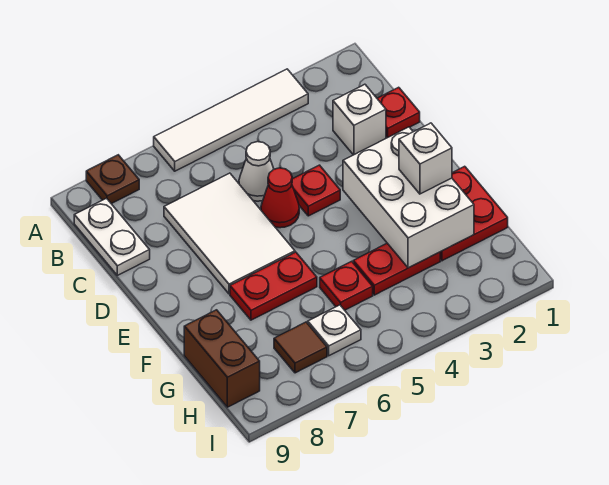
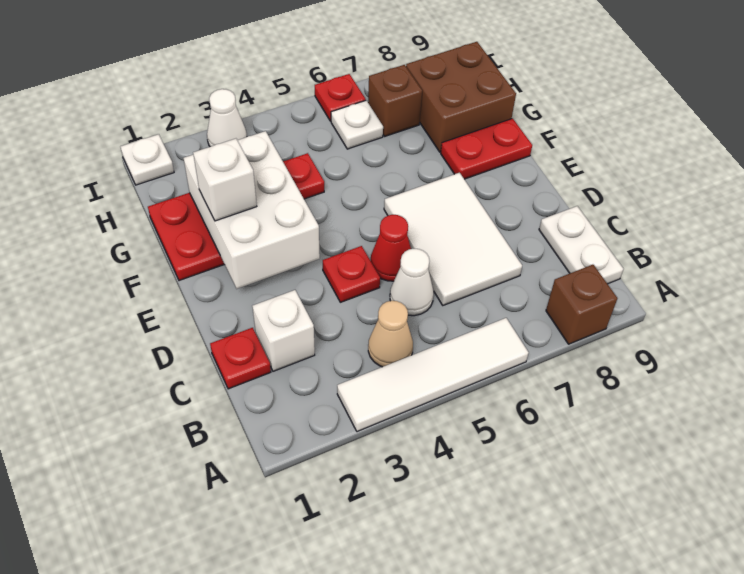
brown 1x1 plate [86,155,139,204] -> brown 1x1 brick [546,265,617,344]
none -> tan 1x1 cone [368,301,413,367]
red 1x2 plate [230,252,317,320] -> red 1x2 plate moved to [441,118,532,179]
red 1x1 plate [320,261,373,310] -> red 1x1 plate moved to [315,74,366,121]
brown 1x2 brick [184,310,260,407] -> brown 2x2 brick [406,42,516,152]
brown 1x1 tile [274,322,327,373] -> brown 1x1 brick [368,65,422,136]
none -> white 1x1 plate [120,134,174,185]
none -> white 1x1 cone [207,89,247,147]

